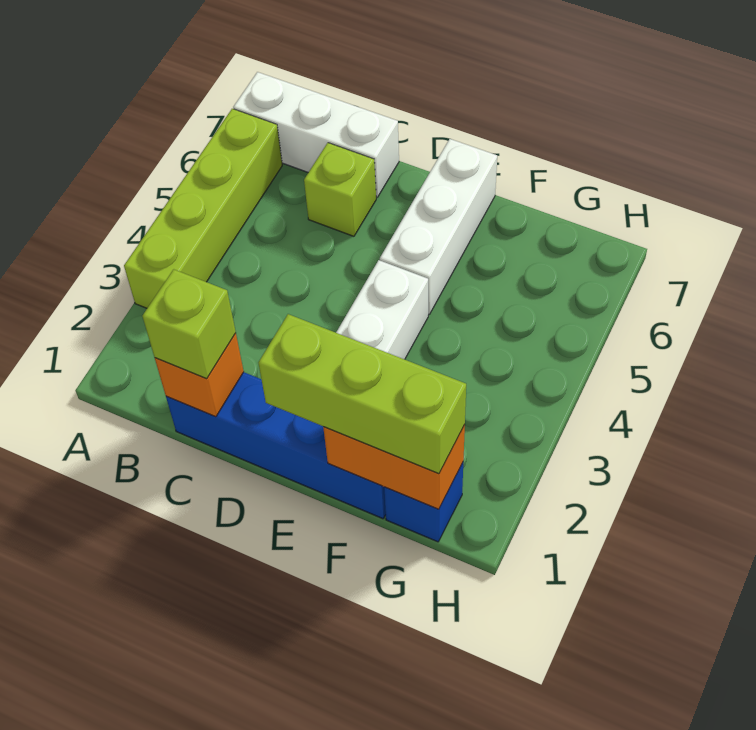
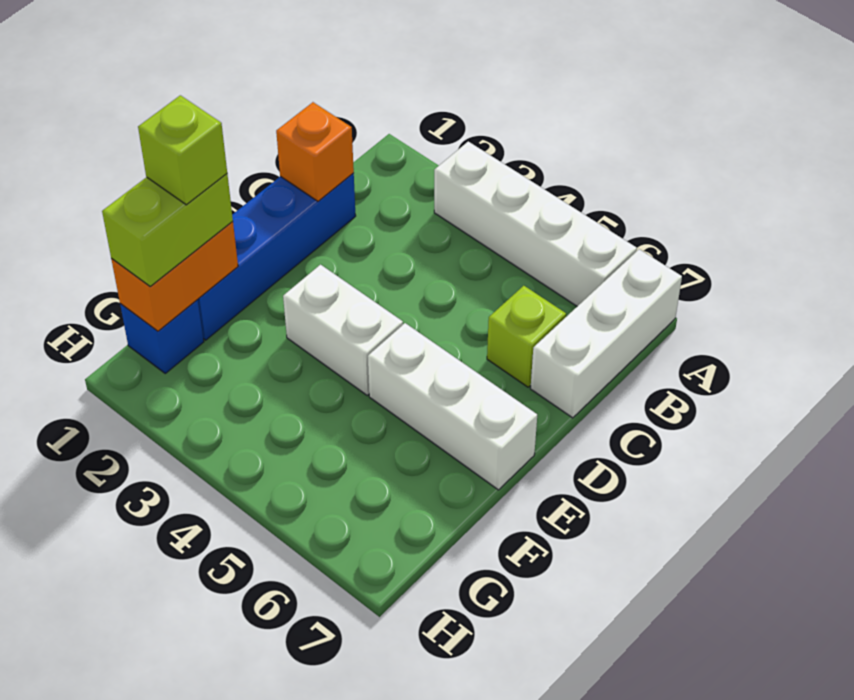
lime 1x4 brick [124,109,282,308] -> white 1x4 brick [434,142,637,306]
lime 1x1 brick [142,269,236,379] -> lime 1x1 brick moved to [138,95,227,205]
lime 1x3 brick [258,314,466,474] -> lime 1x2 brick [102,174,233,286]

